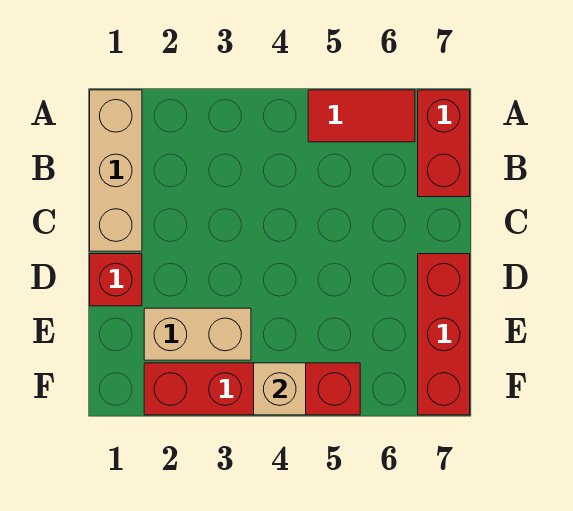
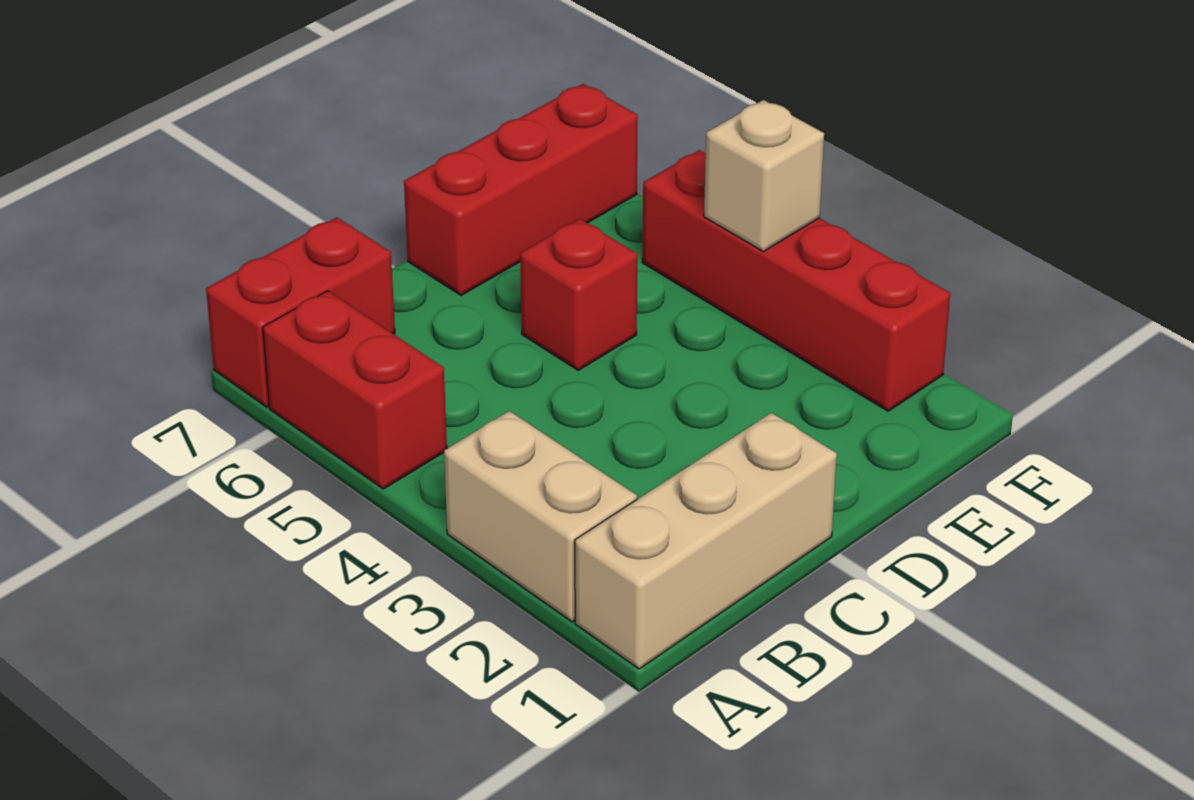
red 1x2 tile [308,90,415,142] -> red 1x2 brick [263,291,447,489]
red 1x1 brick [90,254,142,306] -> red 1x1 brick moved to [520,219,637,370]
tan 1x2 brick [144,308,251,360] -> tan 1x2 brick moved to [444,411,637,622]

